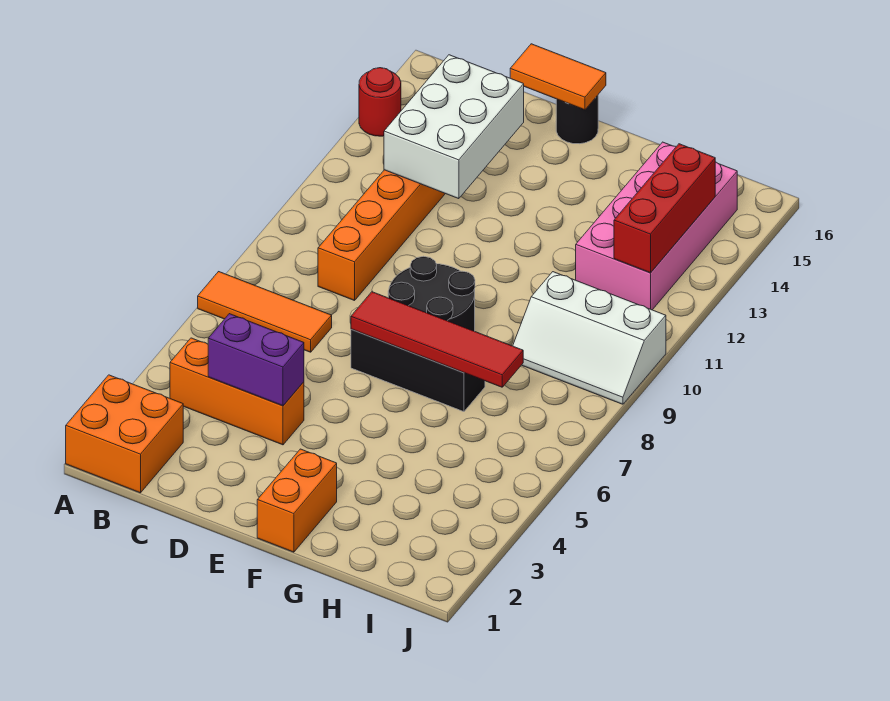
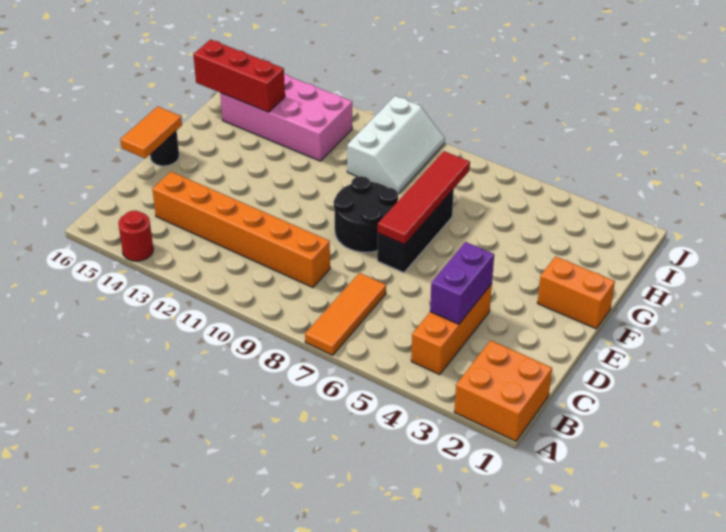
white 2x3 brick [384,55,524,199] -> none
red 1x3 brick [614,144,715,273] -> red 1x3 brick moved to [193,40,285,112]

